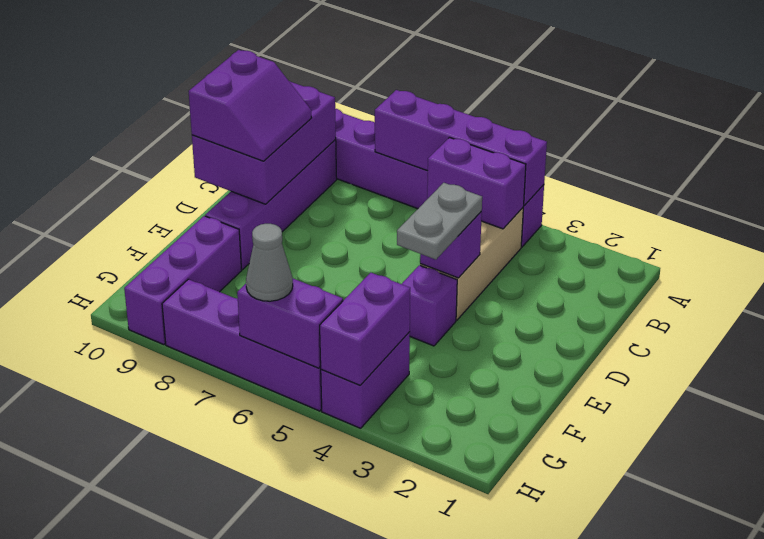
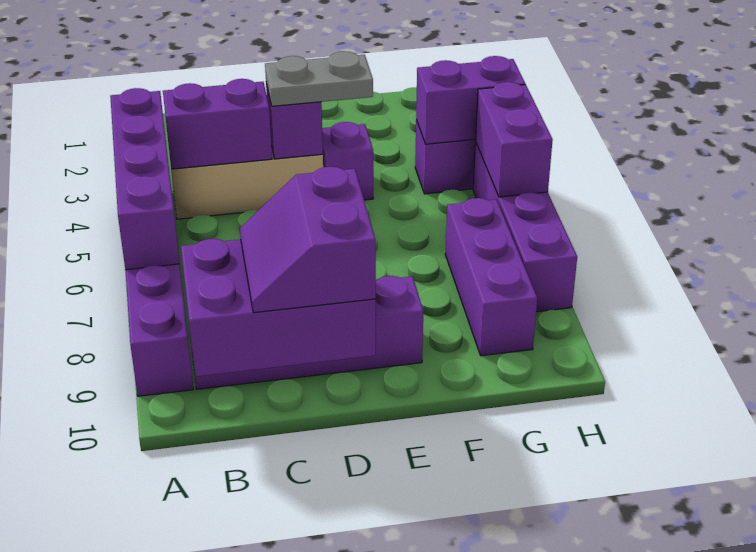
purple 1x2 brick [427,137,526,229] -> purple 1x2 brick turned to [163,79,272,169]
purple 2x2 slope [189,50,312,161] -> purple 2x2 slope turned to [240,167,376,313]
purple 1x3 brick [124,216,242,345] -> purple 1x3 brick turned to [445,198,537,356]
grey 1x1 cone [246,224,293,301] -> none

